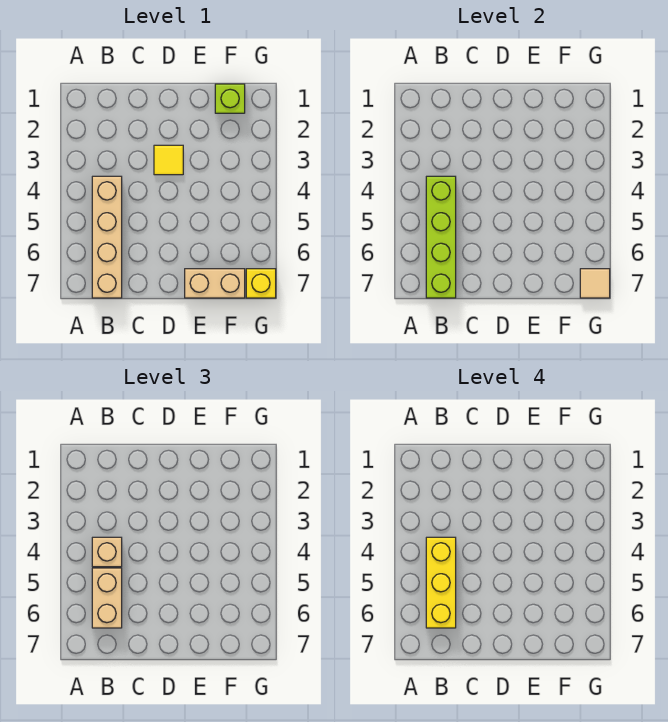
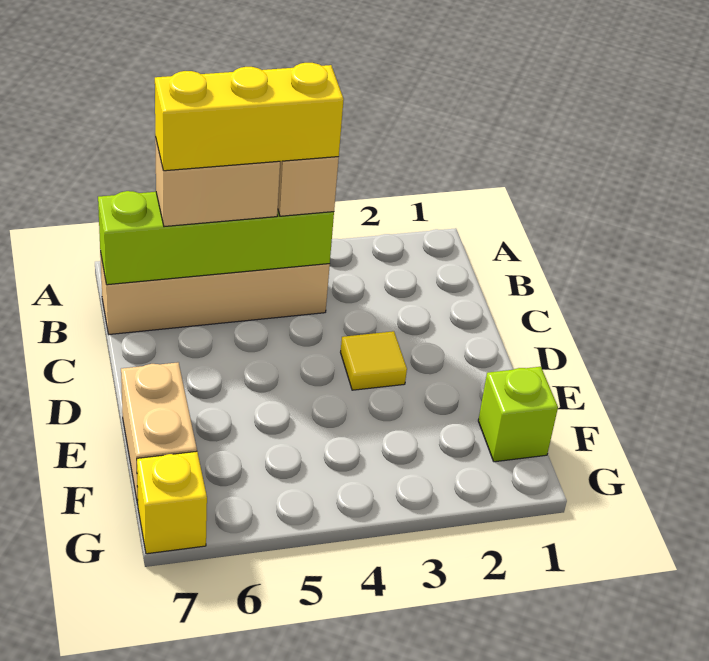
tan 1x1 tile [580,269,610,298] -> none

